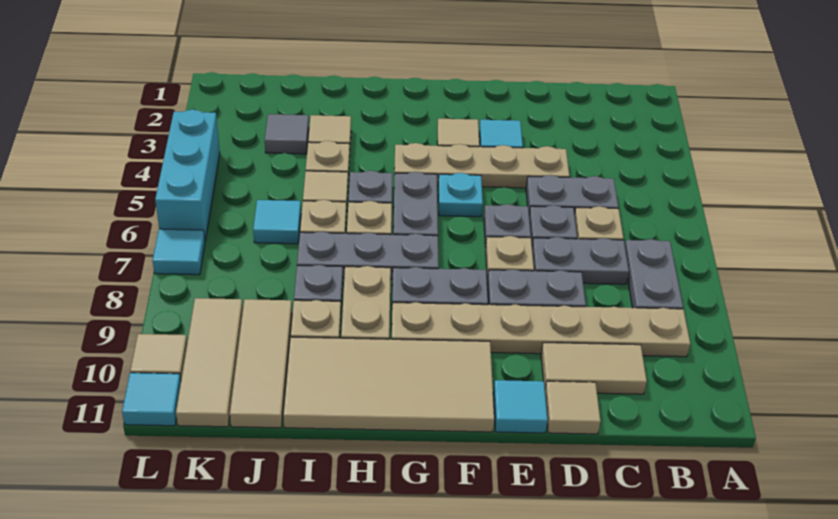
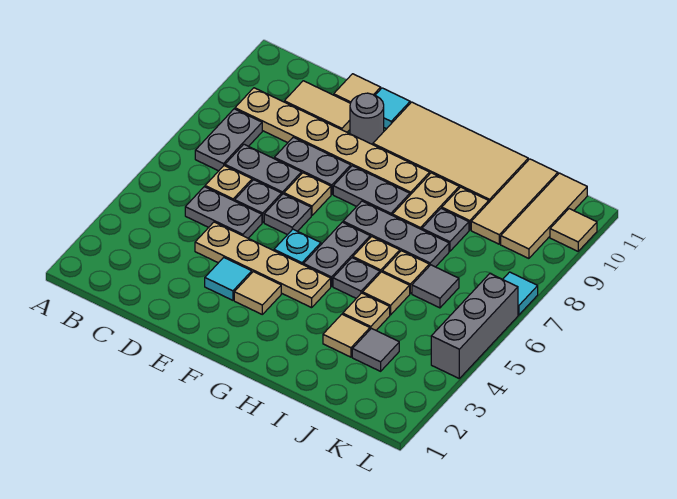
none -> grey 1x1 round brick [350,93,384,145]
cyan 1x1 tile [253,200,301,244] -> grey 1x1 tile [412,265,459,308]
cyan 1x3 brick [155,110,220,241] -> grey 1x3 brick [431,274,518,378]
cyan 1x1 tile [122,373,181,426] -> none

